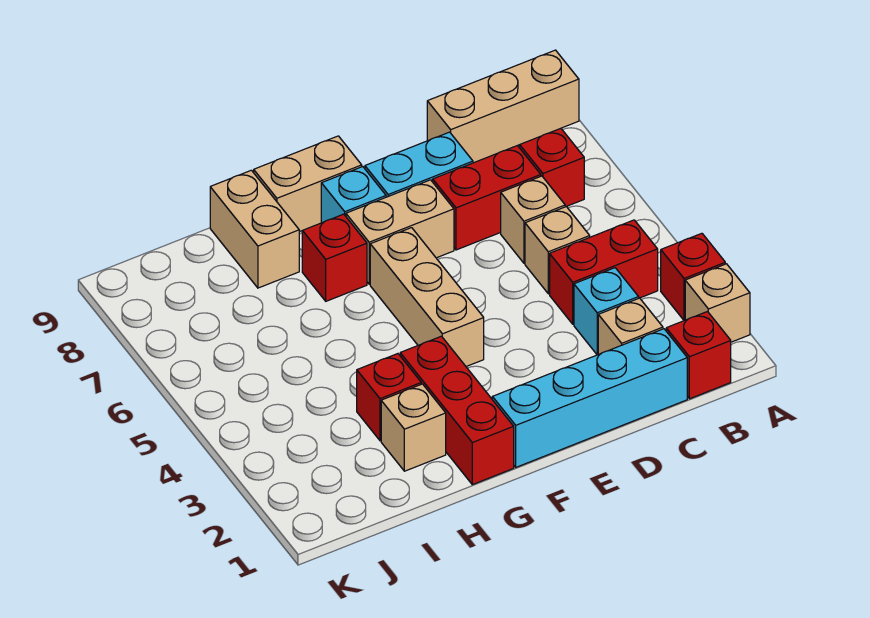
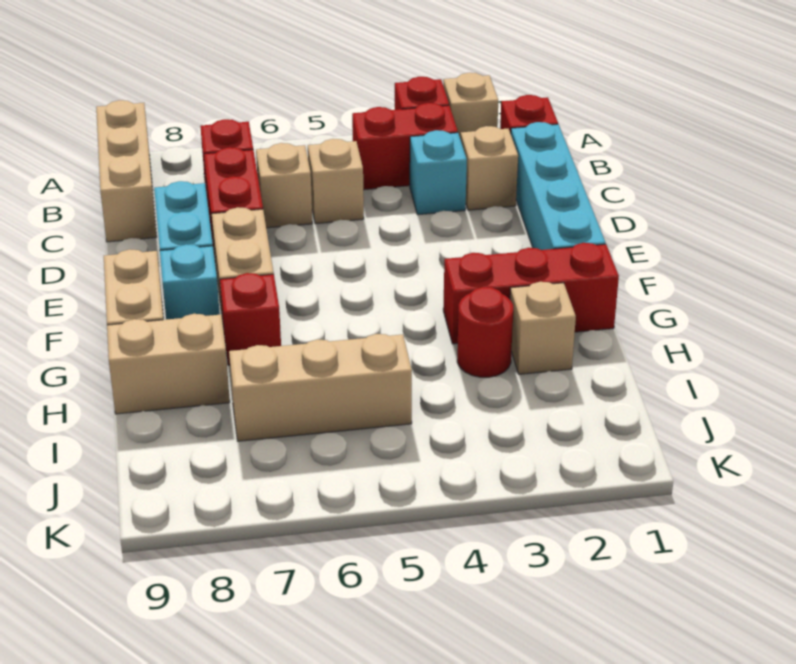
red 1x2 brick [550,220,658,324] -> red 1x2 brick turned to [352,103,458,190]
tan 1x3 brick [370,228,484,367] -> tan 1x3 brick moved to [229,334,412,441]
red 1x1 brick [357,354,421,441] -> red 1x1 round brick [457,287,513,377]

